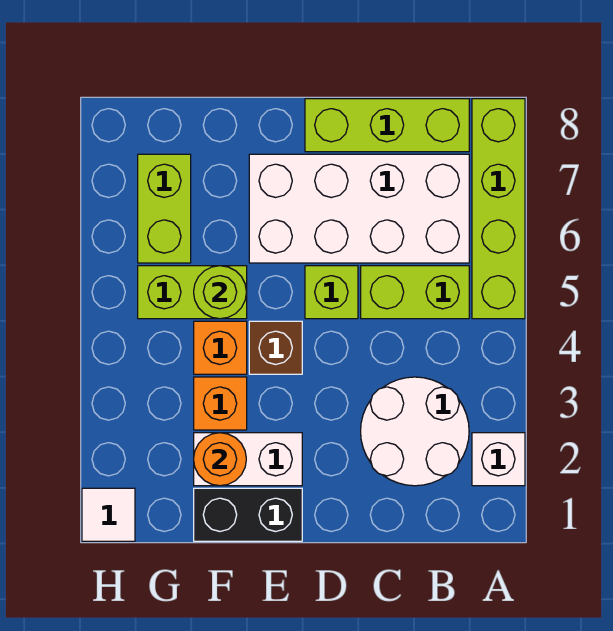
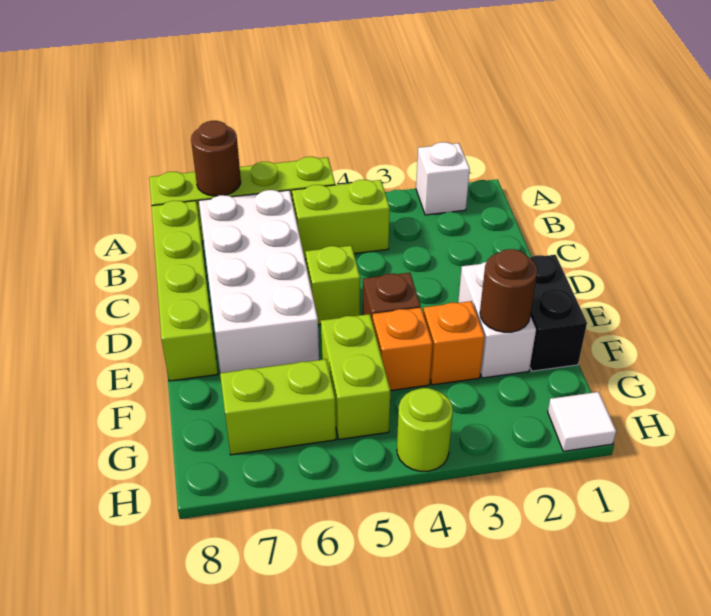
none -> brown 1x1 round brick [191,121,241,196]
white 2x2 round brick [361,377,469,486] -> none
lime 1x2 brick [361,266,469,319] -> lime 1x2 brick turned to [292,180,390,260]
lime 1x3 brick [305,99,469,152] -> lime 1x4 brick [151,201,218,381]
orange 1x1 round brick [194,433,246,486] -> brown 1x1 round brick [480,249,537,332]
lime 1x1 round brick [194,266,246,319] -> lime 1x1 round brick moved to [397,388,453,471]

